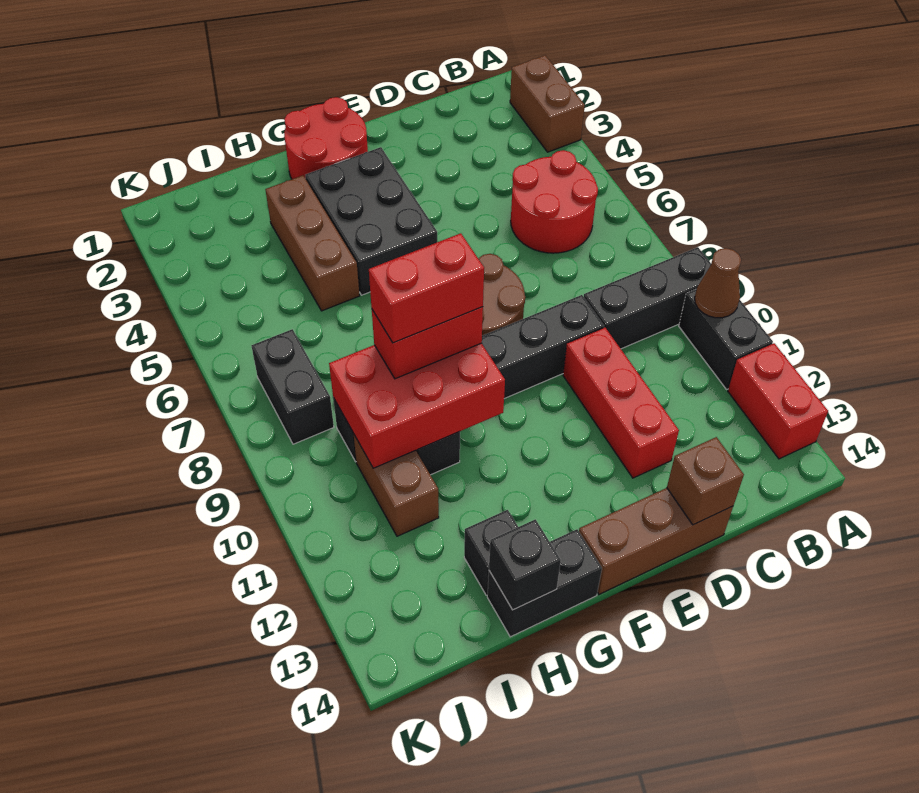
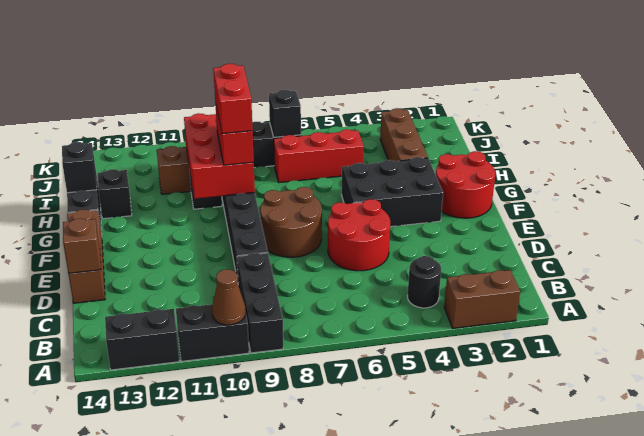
red 1x2 brick [728,343,828,459] -> black 1x2 brick [105,309,179,370]
none -> black 1x1 round brick [407,256,441,308]
red 2x2 round brick [511,150,598,253] -> red 2x2 round brick moved to [328,199,391,271]
red 1x3 brick [563,328,679,478] -> red 1x3 brick moved to [274,129,364,183]
brown 1x3 brick [265,176,360,311] -> brown 1x3 brick turned to [380,108,428,161]
none -> black 1x1 brick [269,90,301,137]

